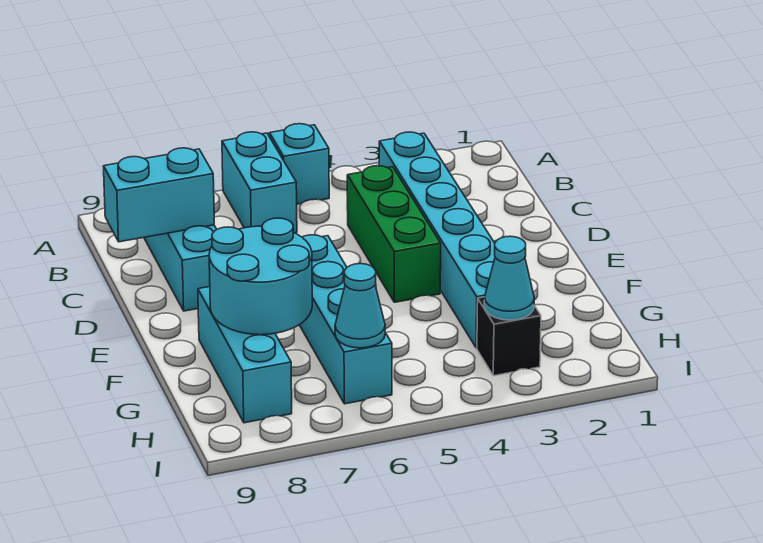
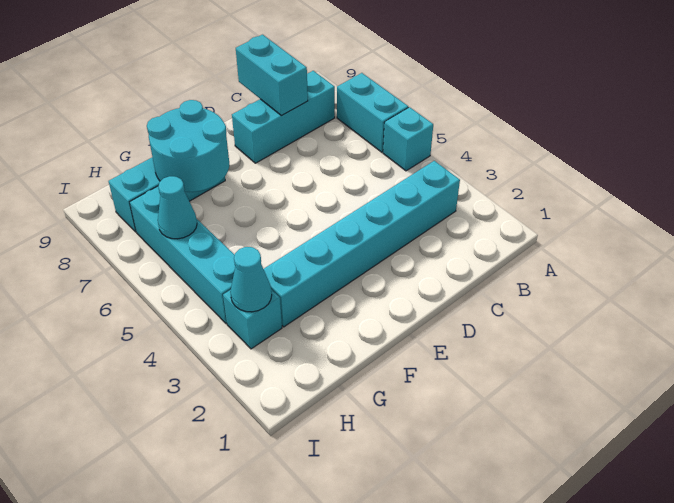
cyan 1x2 brick [222,132,297,233] -> cyan 1x2 brick turned to [337,73,408,152]
green 1x3 brick [347,166,441,302] -> none
cyan 1x4 brick [300,235,392,404] -> cyan 1x4 brick turned to [130,186,235,324]
black 1x1 brick [477,297,541,376] -> cyan 1x1 brick [223,290,282,349]

